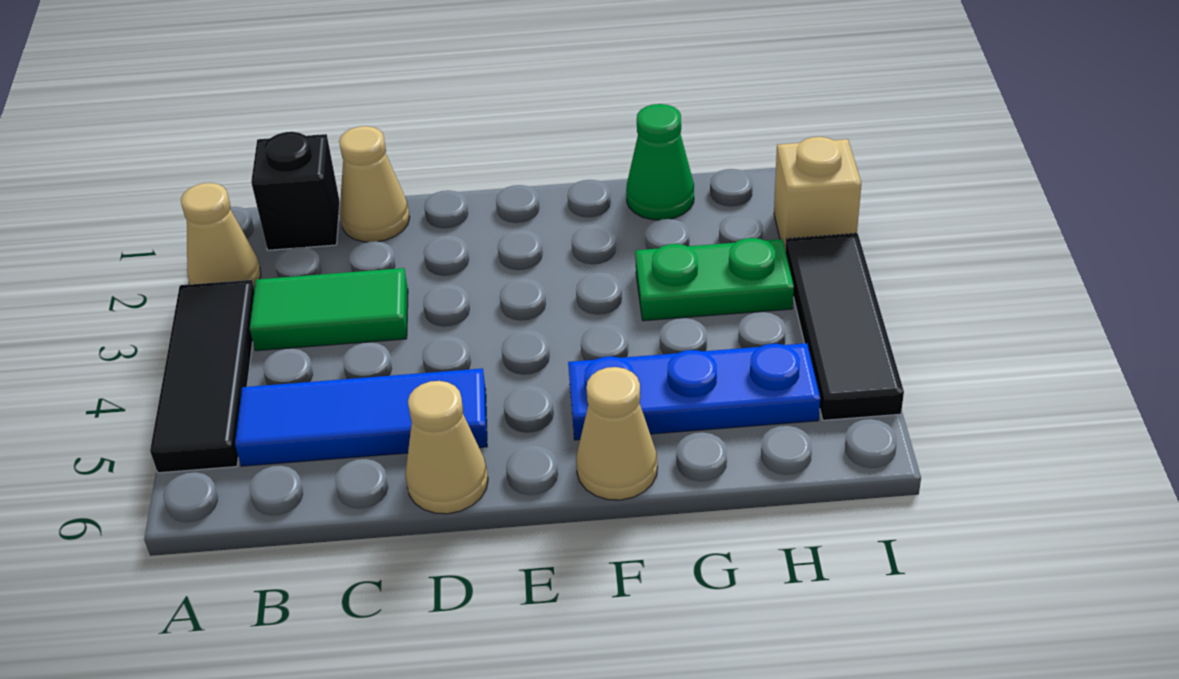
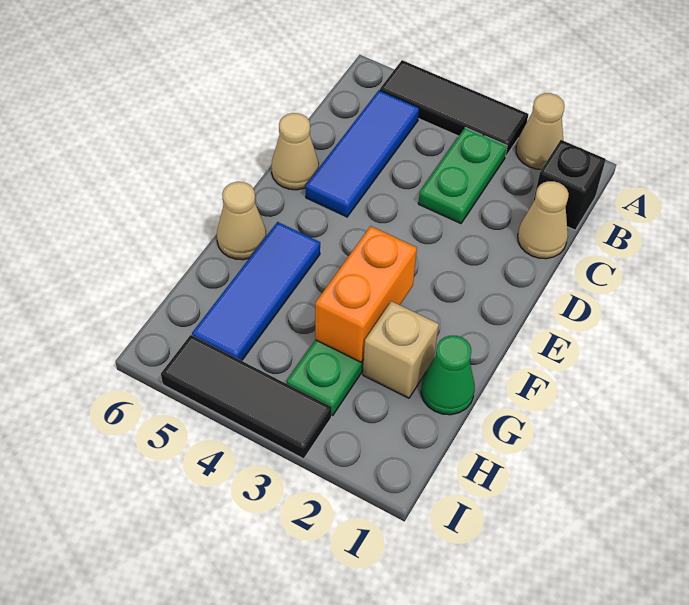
green 1x2 tile [250,268,408,351] -> green 1x2 plate [418,128,507,224]
none -> orange 1x2 brick [315,226,417,362]
blue 1x3 plate [568,343,820,440] -> blue 1x3 tile [192,222,320,361]
tan 1x1 brick [774,137,861,251] -> tan 1x1 brick moved to [363,301,439,398]

